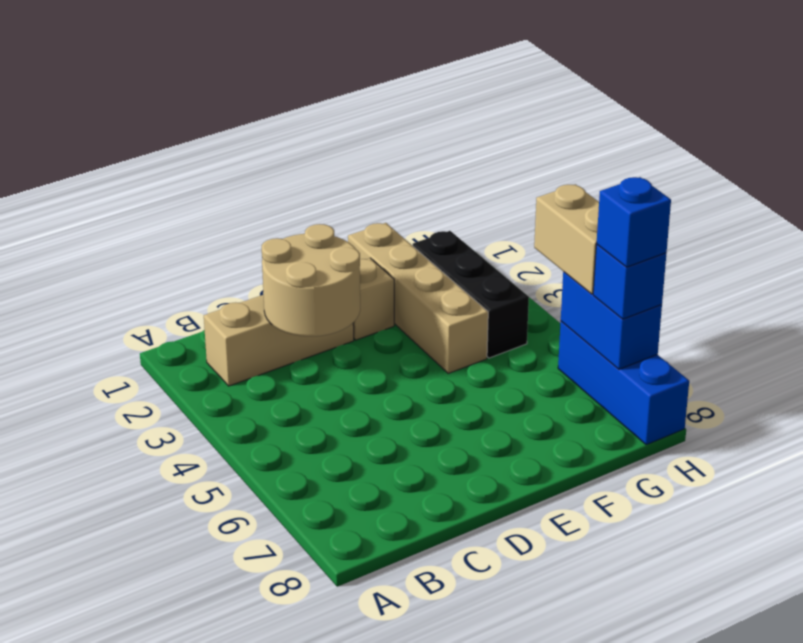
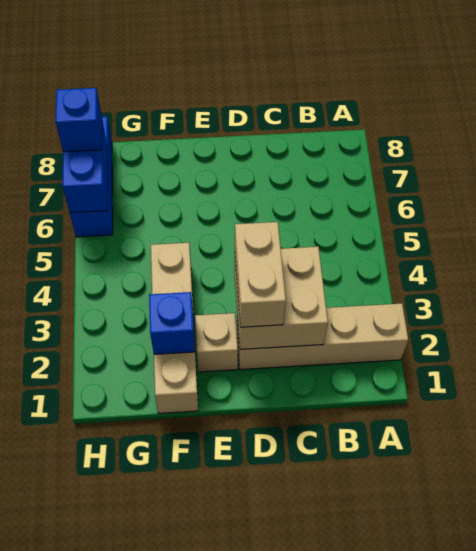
tan 1x3 brick [204,295,354,386] -> tan 1x4 brick [237,304,408,370]
tan 2x2 round brick [262,224,360,336] -> tan 2x2 brick [234,247,328,349]
black 1x3 brick [413,231,529,358] -> none
tan 1x2 brick [534,184,599,294] -> tan 1x2 brick moved to [235,222,286,327]
blue 1x1 brick [597,177,671,267] -> blue 1x1 brick moved to [149,292,195,354]

